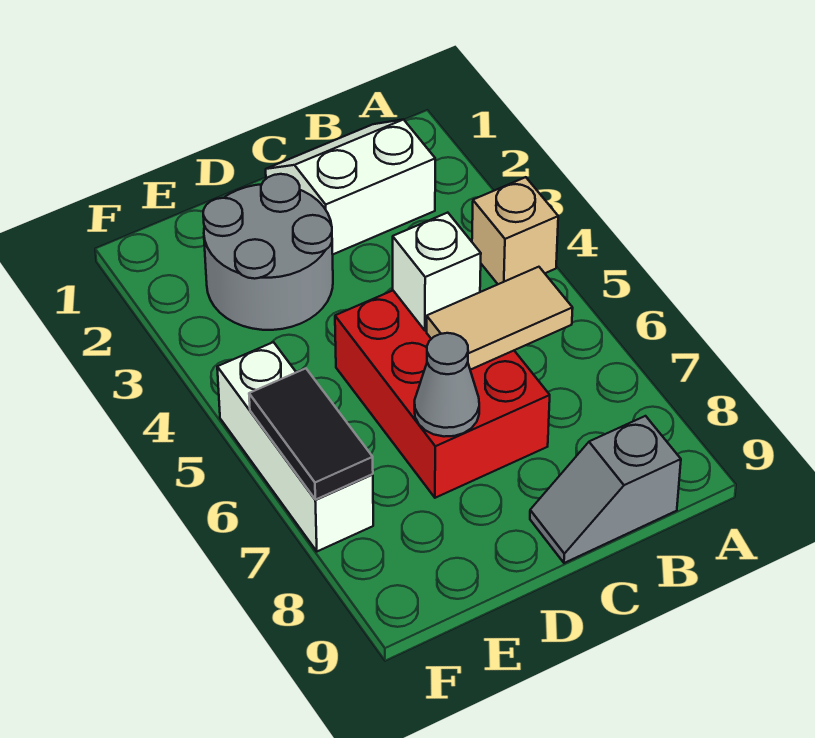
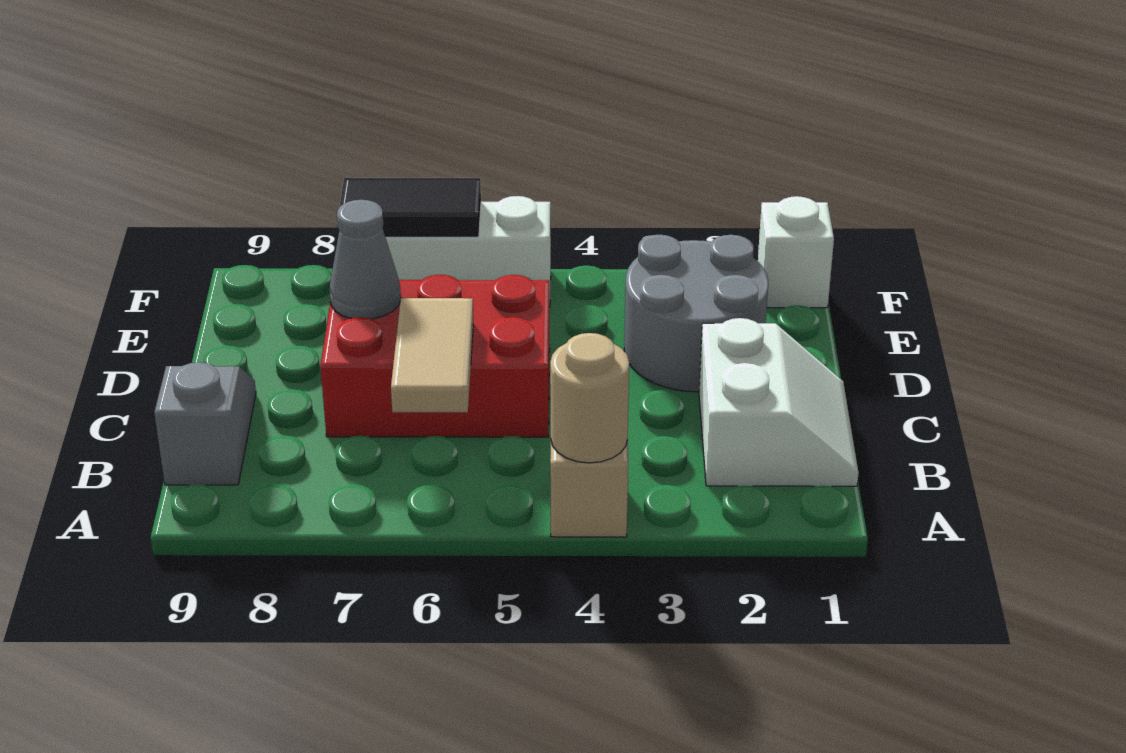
none -> tan 1x1 round brick [550,333,629,463]
white 1x1 brick [393,213,481,331] -> white 1x1 brick moved to [758,196,834,308]

